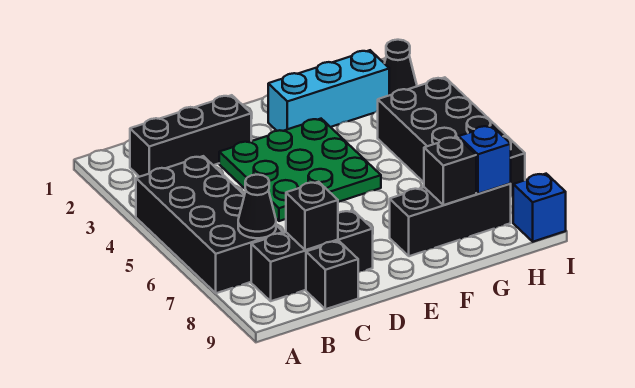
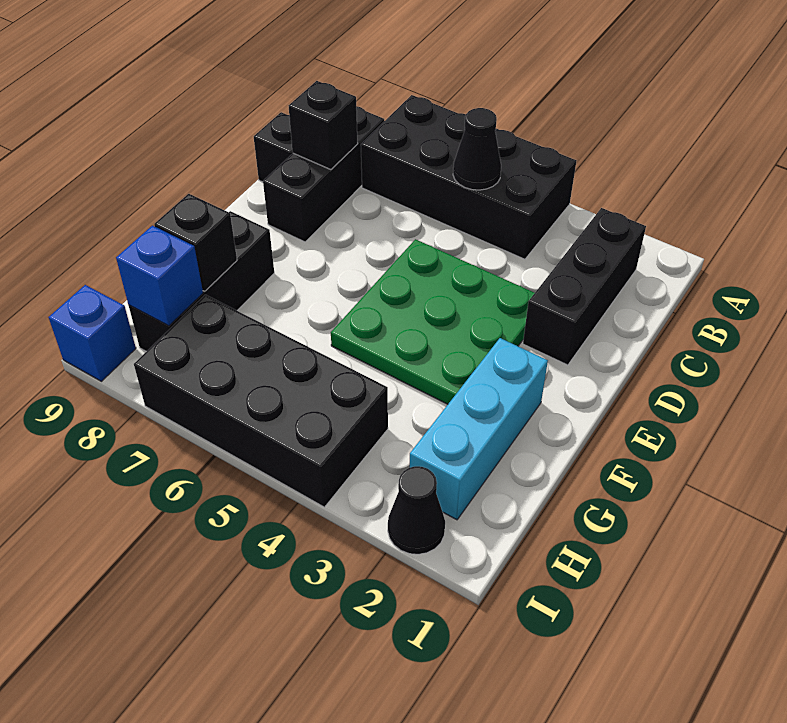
black 1x1 cone [238,175,276,238] -> black 1x1 cone moved to [453,108,501,190]

